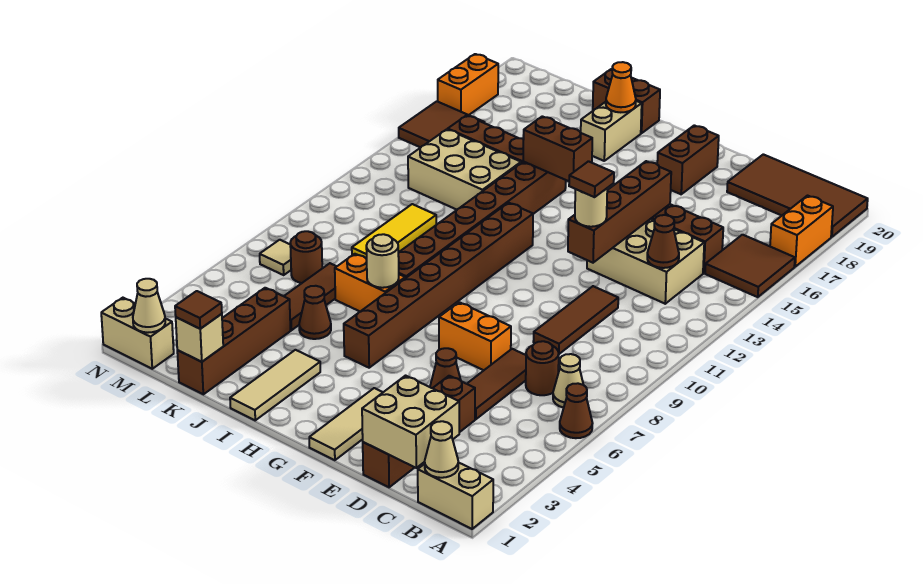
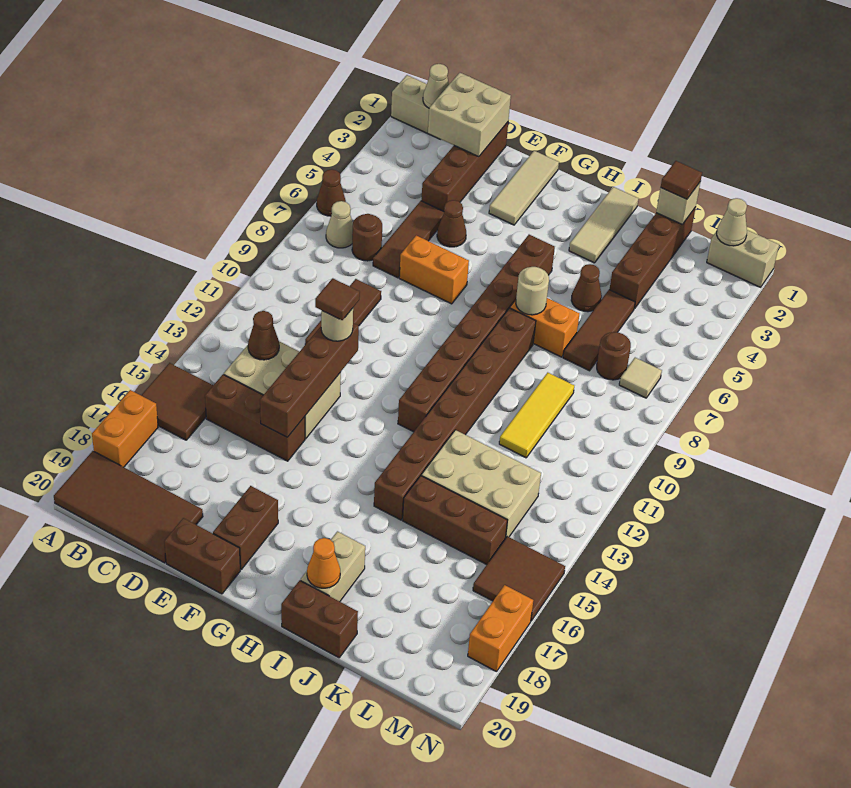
brown 1x2 brick [523,116,592,181] -> brown 1x2 brick moved to [164,518,240,594]

